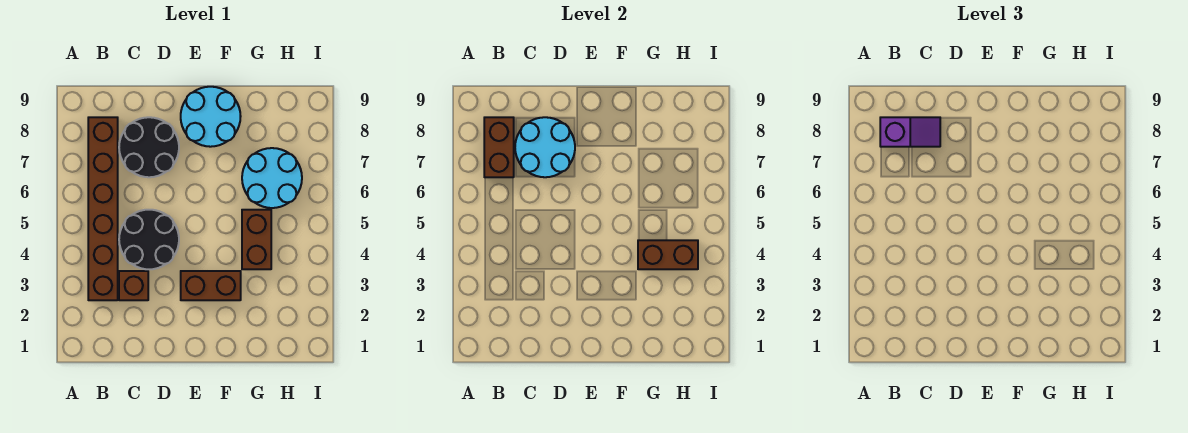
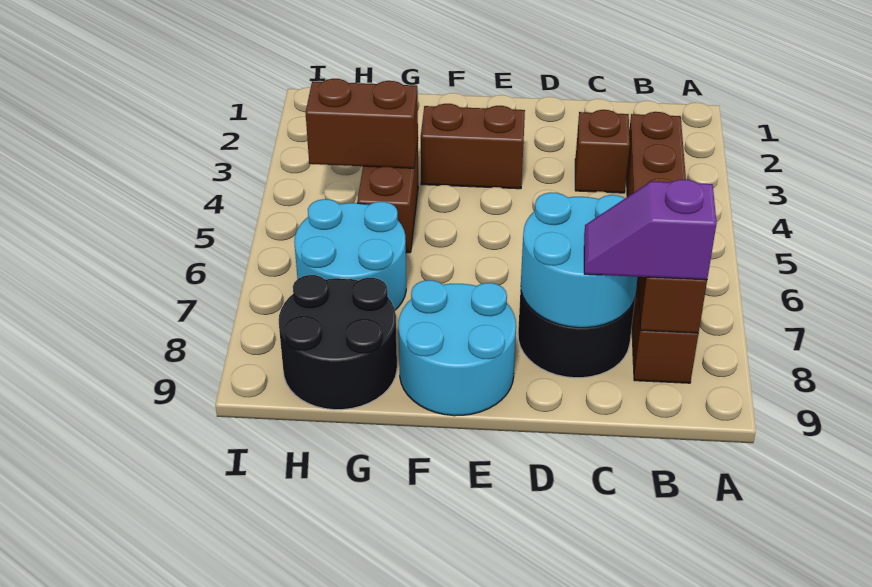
black 2x2 round brick [119,210,179,269] -> black 2x2 round brick moved to [279,275,397,410]

